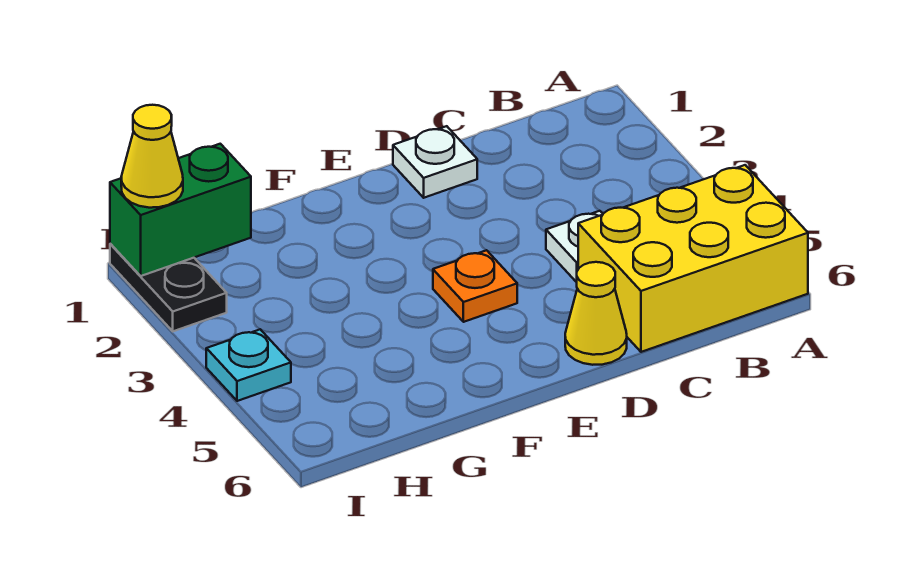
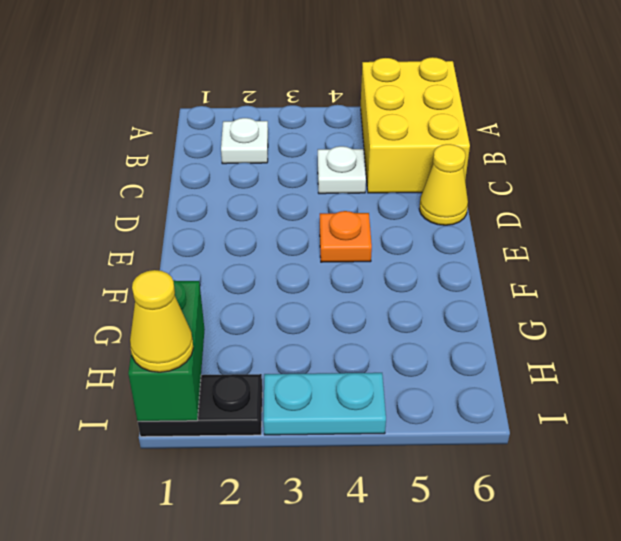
white 1x1 plate [393,126,477,198] -> white 1x1 plate moved to [221,118,268,164]
cyan 1x1 plate [206,329,291,401] -> cyan 1x2 plate [264,373,386,435]

